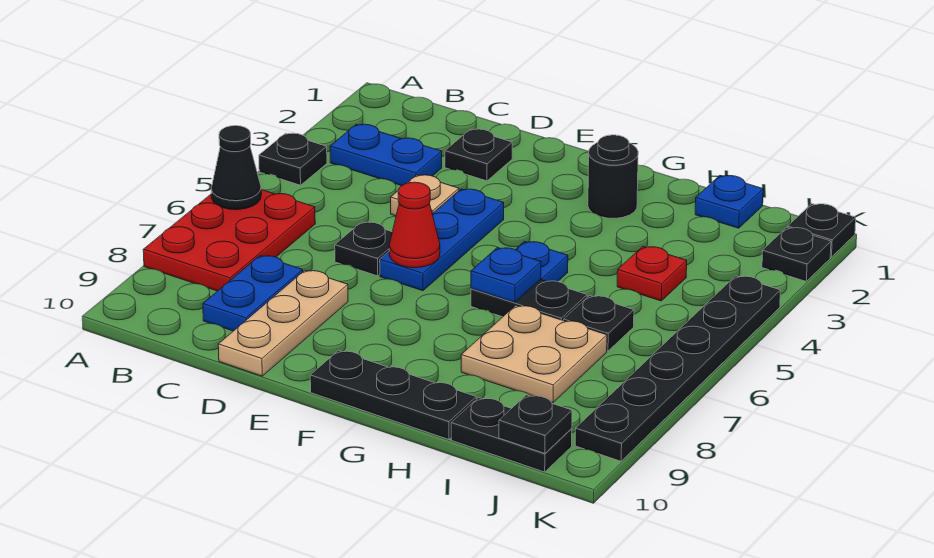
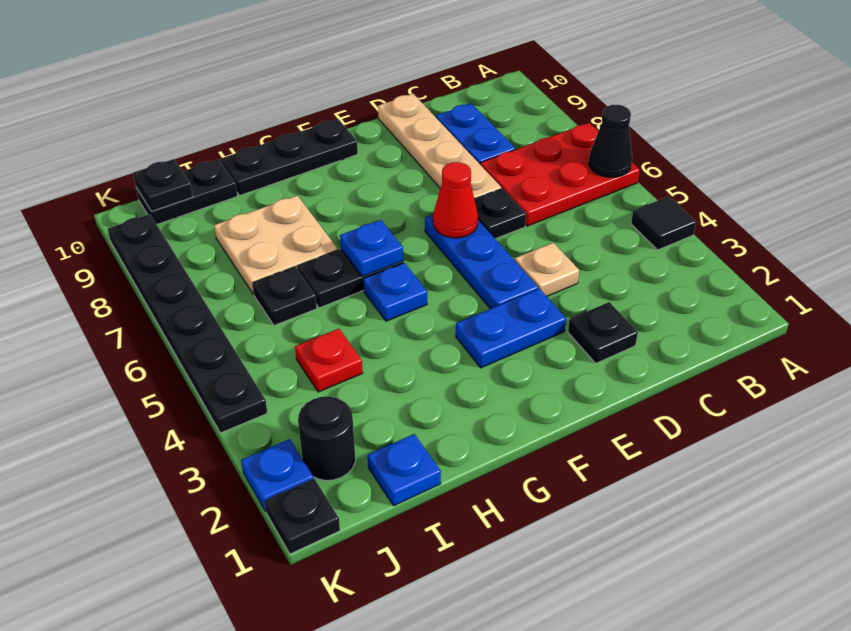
black 1x1 plate [259,133,327,185] -> black 1x1 tile [631,196,696,250]
red 2x3 plate [143,190,315,291] -> red 2x3 plate turned to [481,123,640,226]
blue 1x2 plate [330,124,442,186] -> blue 1x2 plate moved to [456,289,566,368]
tan 1x3 plate [218,270,348,376] -> tan 1x4 plate [378,94,501,199]
black 1x1 round brick [588,135,638,218] -> black 1x1 round brick moved to [298,396,355,480]
black 1x1 plate [762,227,831,281] -> blue 1x1 plate [241,439,313,511]

